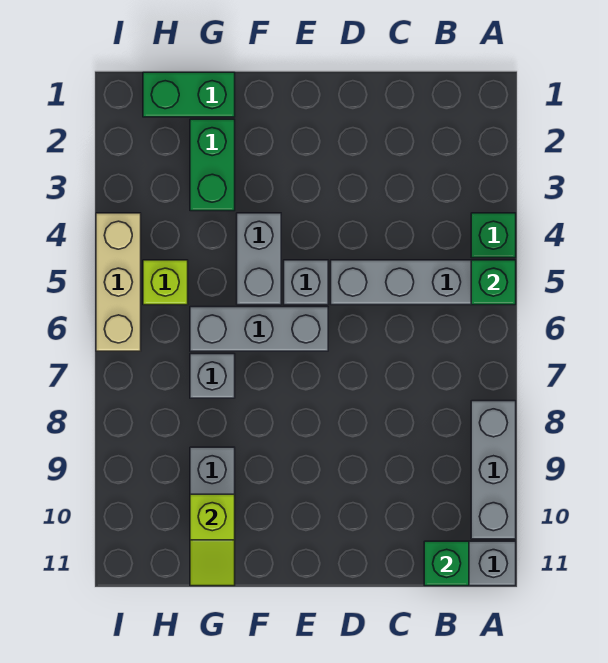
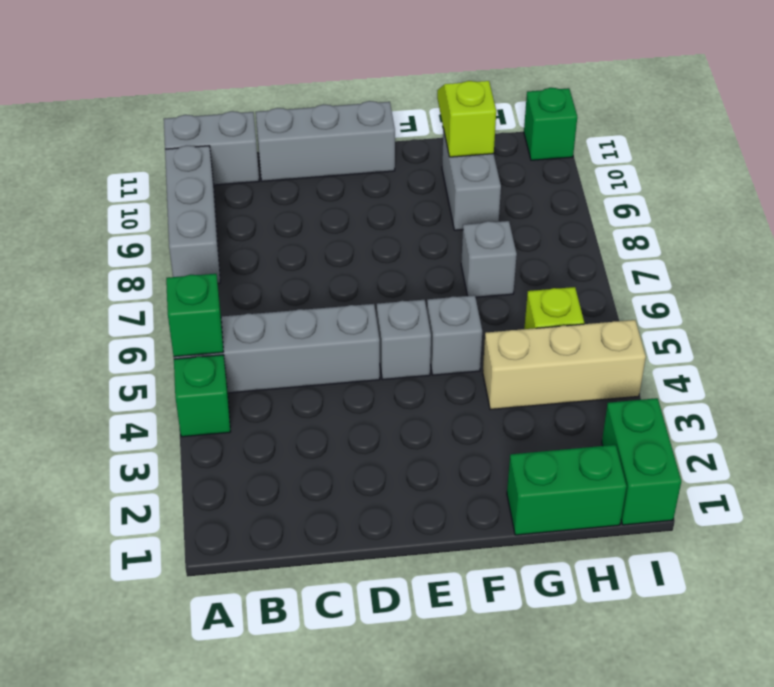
green 1x1 brick [424,541,469,586] -> green 1x1 brick moved to [524,88,577,160]
grey 1x3 brick [190,307,328,351] -> grey 1x3 brick moved to [256,101,395,181]
grey 1x2 brick [237,213,281,305] -> grey 1x1 brick [427,295,482,375]
green 1x2 brick [190,119,235,211] -> green 1x2 brick moved to [602,398,681,525]
tan 1x3 brick [96,213,141,351] -> tan 1x3 brick turned to [483,320,646,410]

